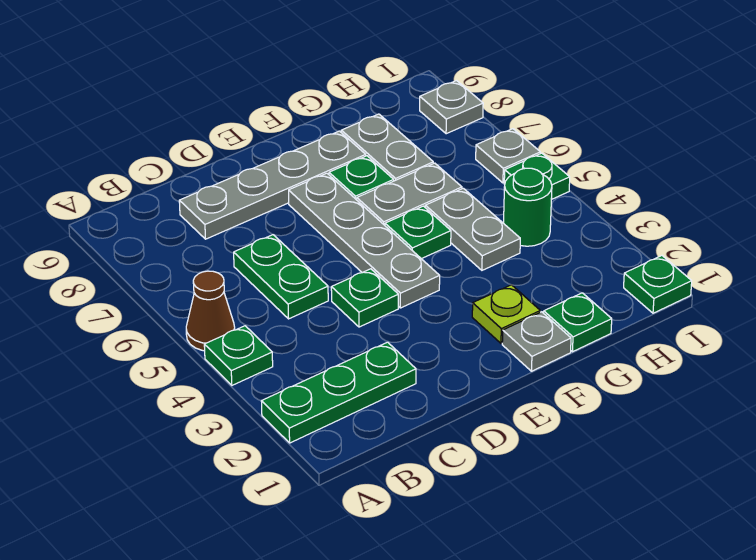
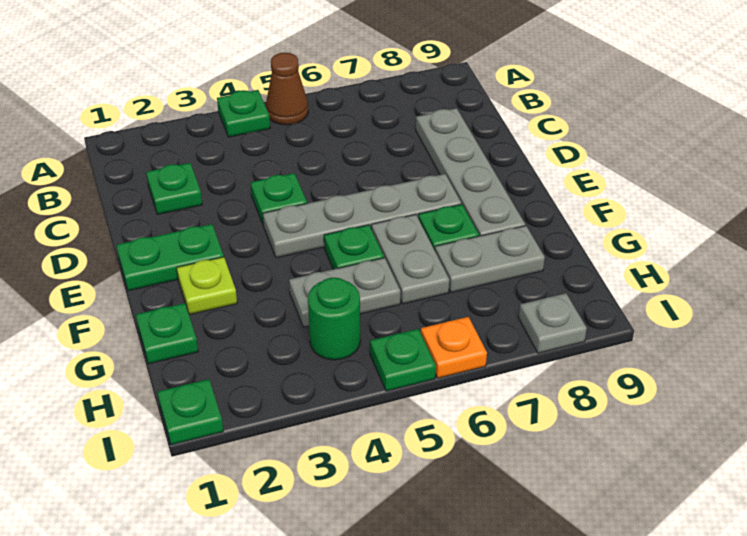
green 1x3 plate [261,342,416,443] -> green 1x1 plate [146,163,202,214]
green 1x2 plate [234,235,328,319] -> green 1x2 plate moved to [117,224,224,291]
grey 1x1 plate [502,312,571,371] -> none
grey 1x1 plate [476,129,540,183] -> orange 1x1 plate [421,317,487,378]

